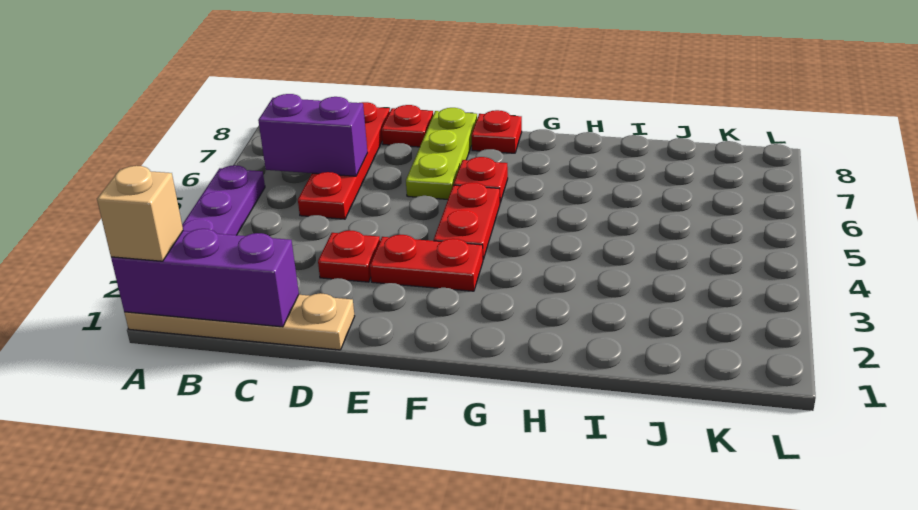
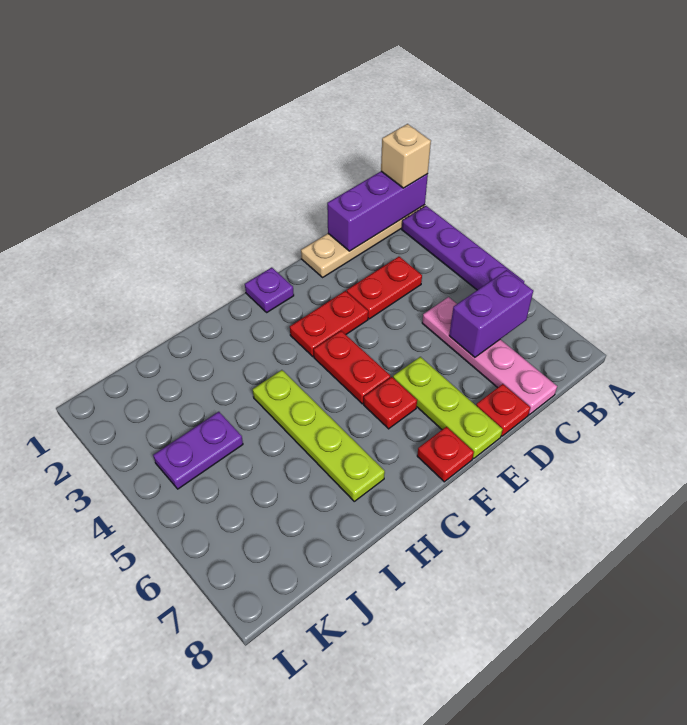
red 1x4 plate [298,102,390,219] -> pink 1x4 plate [422,297,557,415]
red 1x1 plate [318,230,380,282] -> red 1x2 plate [347,257,422,319]
none -> purple 1x1 plate [245,268,294,312]
none -> lime 1x4 plate [253,370,385,501]
none -> purple 1x2 plate [153,412,243,489]

